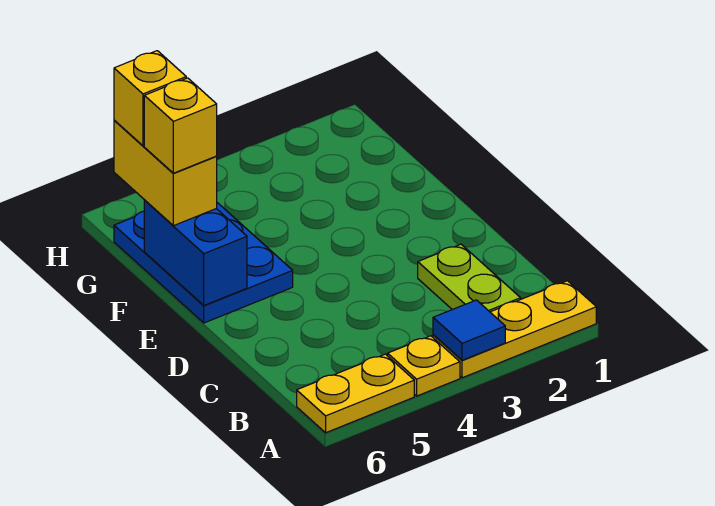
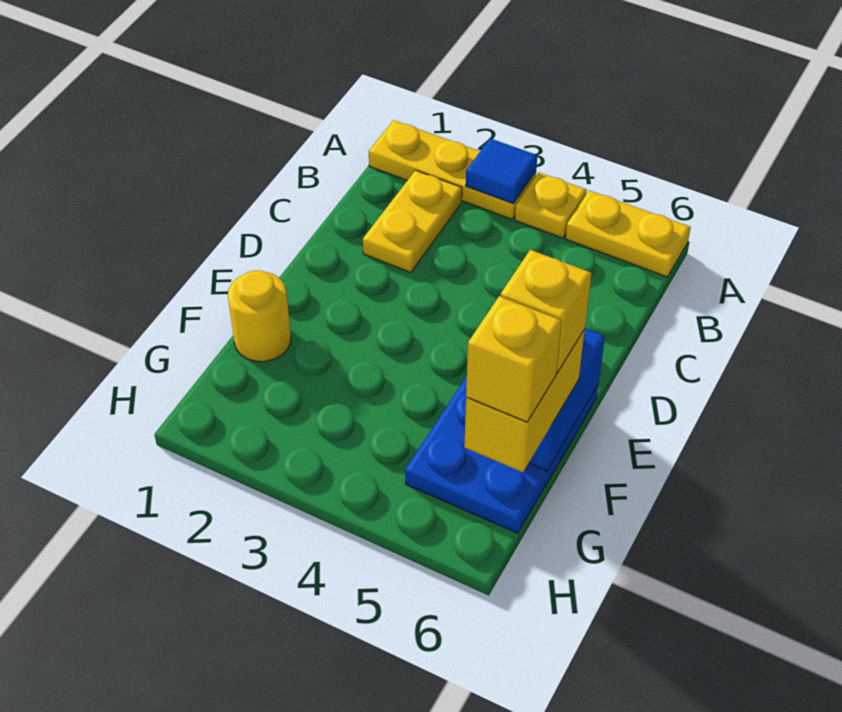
lime 1x2 plate [418,244,521,312] -> yellow 1x2 plate [363,170,462,273]
none -> yellow 1x1 round brick [228,270,291,362]

